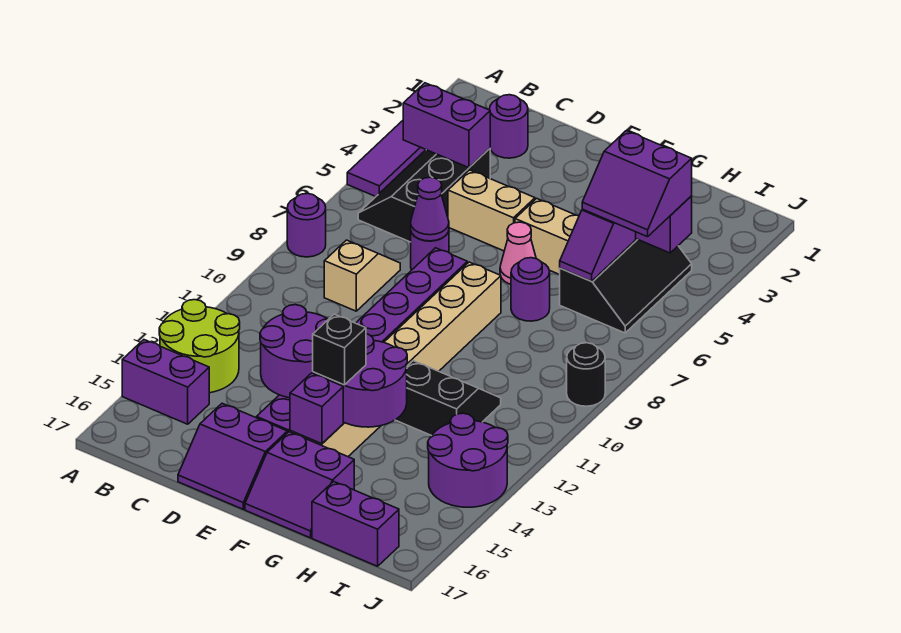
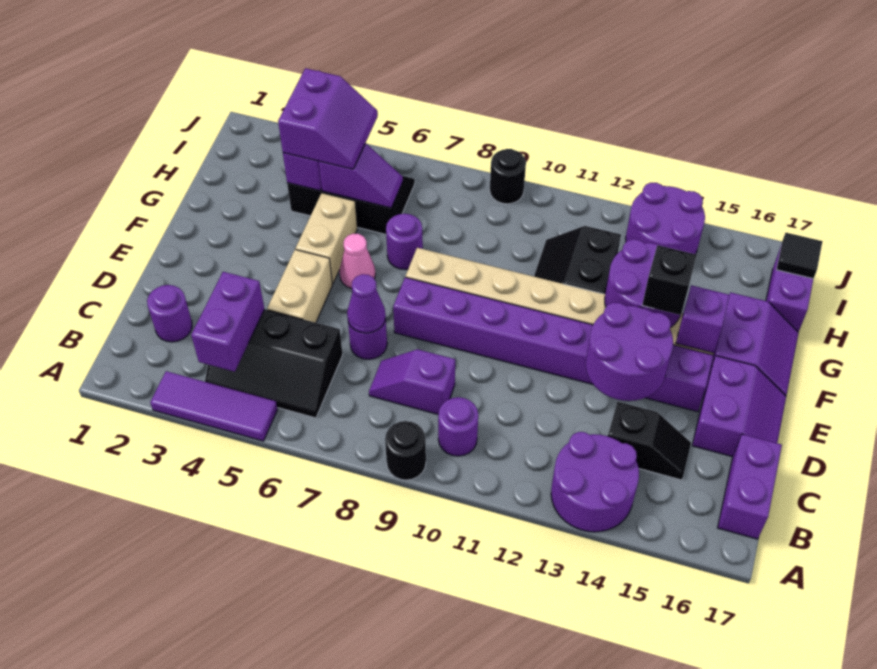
purple 1x1 round brick [287,193,326,257] -> purple 1x1 round brick moved to [438,397,478,456]
none -> black 1x1 round brick [385,421,426,480]
lime 2x2 round brick [159,300,240,393] -> purple 2x2 round brick [551,432,639,532]
purple 1x2 brick [122,340,209,424] -> purple 1x2 brick moved to [718,434,782,539]
tan 1x2 slope [324,240,400,311] -> purple 1x2 slope [369,349,455,414]
none -> black 1x2 slope [608,402,691,480]
none -> black 1x1 tile [776,233,823,279]

